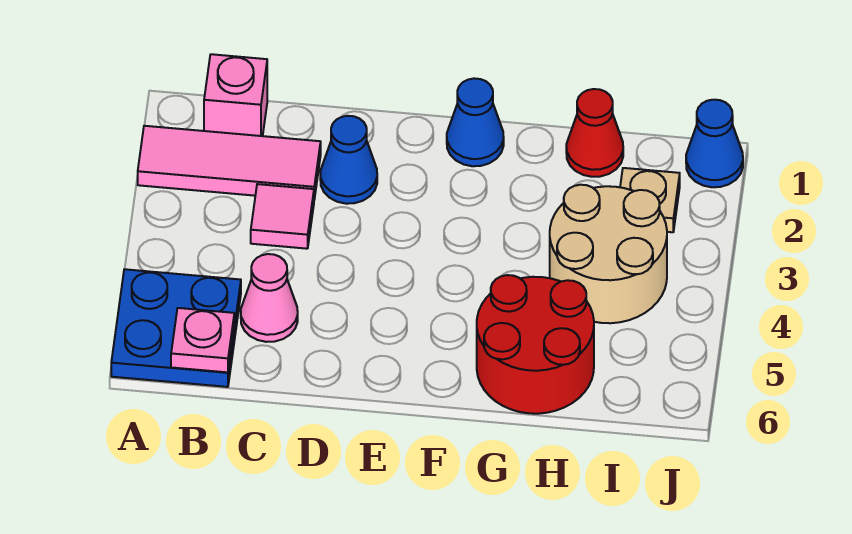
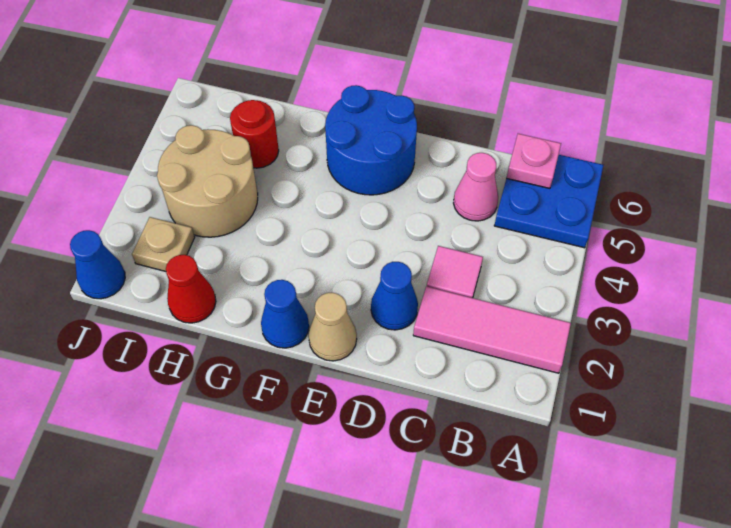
pink 1x1 brick [204,54,267,136] -> none
none -> tan 1x1 cone [309,293,357,361]
none -> blue 2x2 round brick [325,85,417,195]
red 2x2 round brick [477,275,594,414] -> red 1x1 round brick [230,100,279,168]

